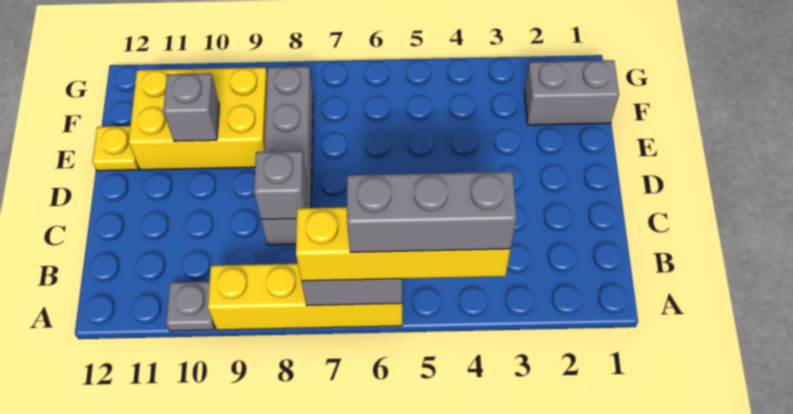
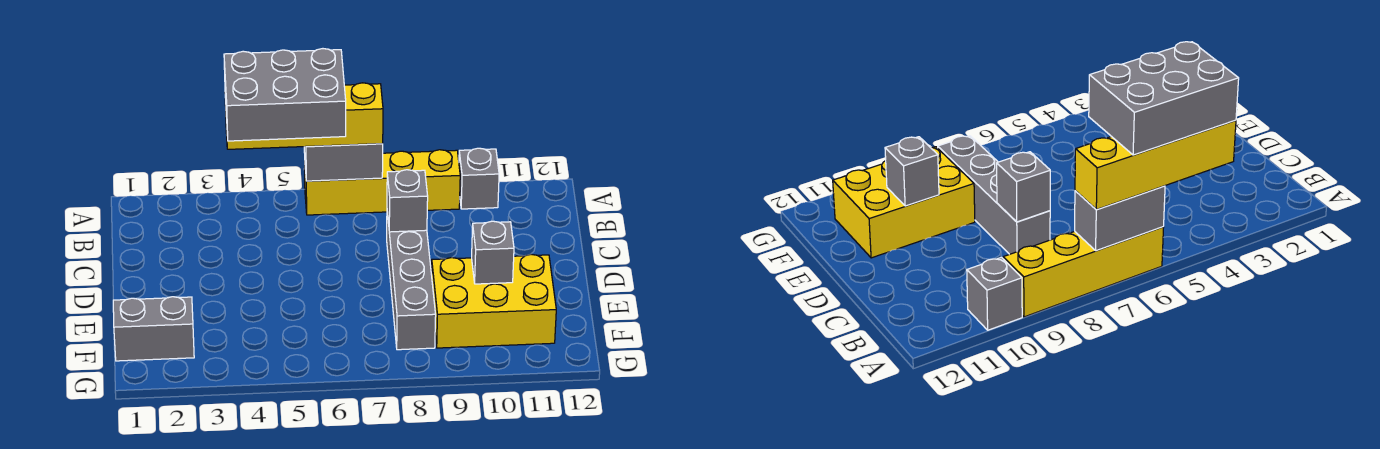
grey 1x3 brick [347,172,516,252] -> grey 2x3 brick [224,49,346,141]
grey 1x1 plate [166,282,215,331] -> grey 1x1 brick [459,148,499,209]
yellow 1x1 plate [92,126,138,171] -> none

